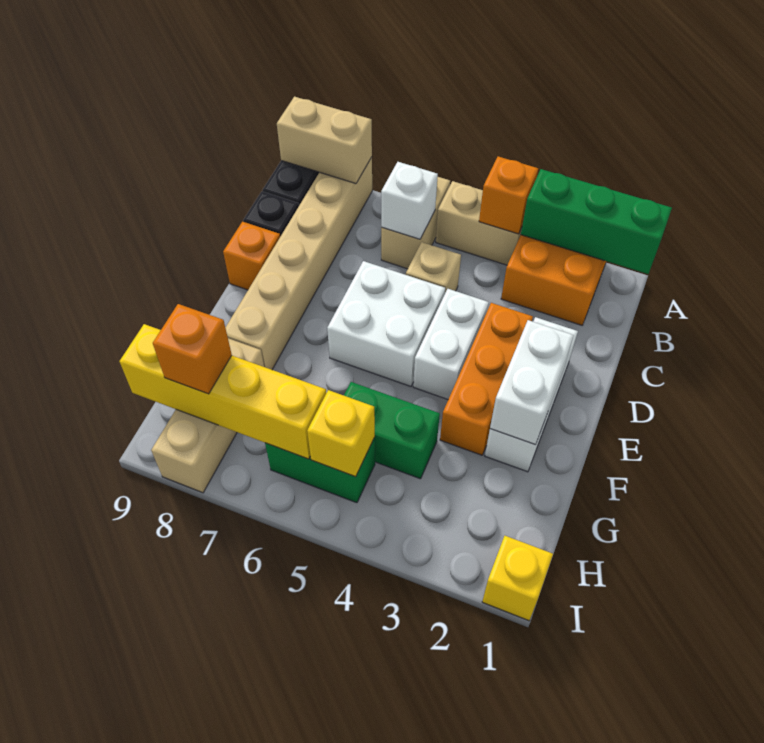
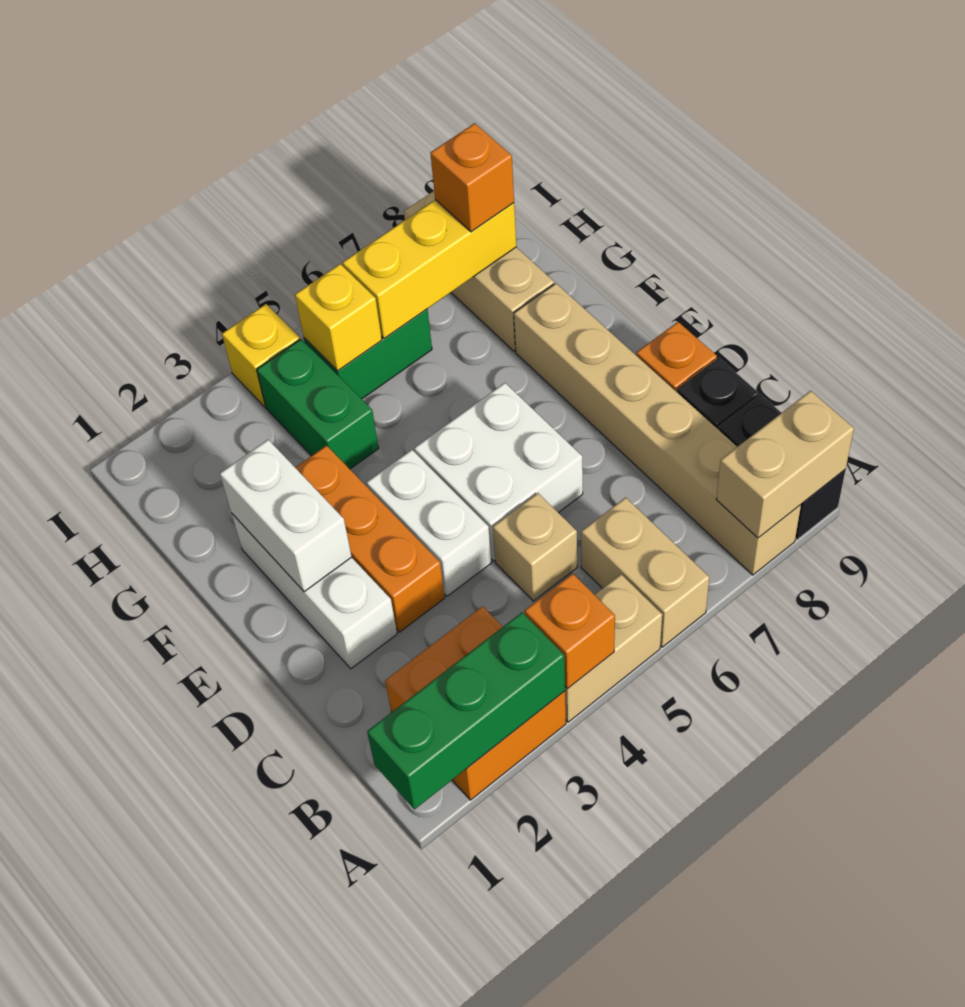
white 1x1 brick [381,162,438,239] -> none
green 1x2 brick [344,382,440,479] -> green 1x2 brick turned to [257,339,379,469]
yellow 1x4 brick [120,324,326,459] -> yellow 1x3 brick [343,200,516,339]
yellow 1x1 brick [482,536,553,621] -> yellow 1x1 brick moved to [222,304,300,407]

